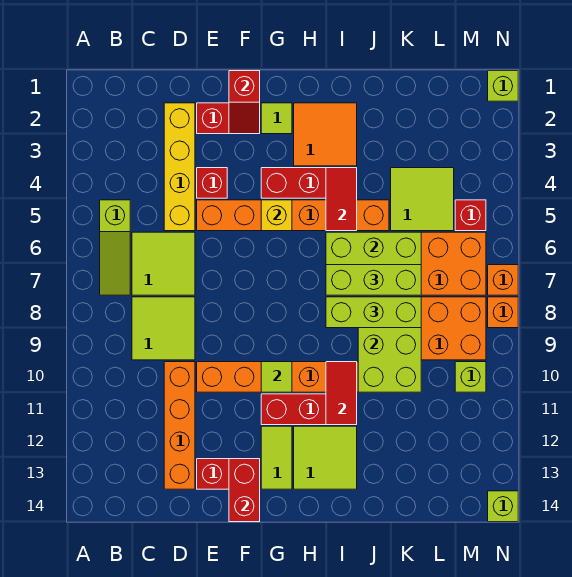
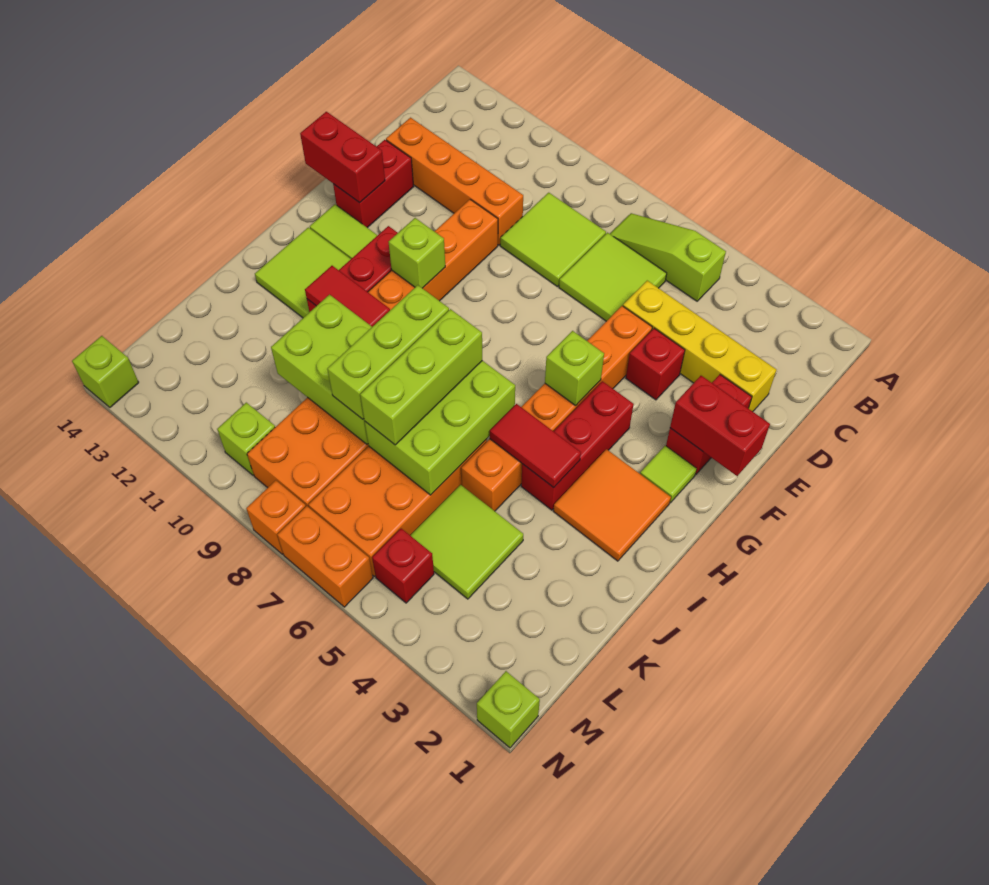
red 1x2 slope [229,71,260,134] -> red 1x2 brick [670,376,770,476]
yellow 1x1 brick [261,200,292,231] -> lime 1x1 brick [545,331,604,406]
lime 1x1 tile [261,362,292,392] -> lime 1x1 brick [389,218,445,288]
orange 1x1 brick [488,265,518,295] -> orange 1x2 brick [277,506,373,607]

